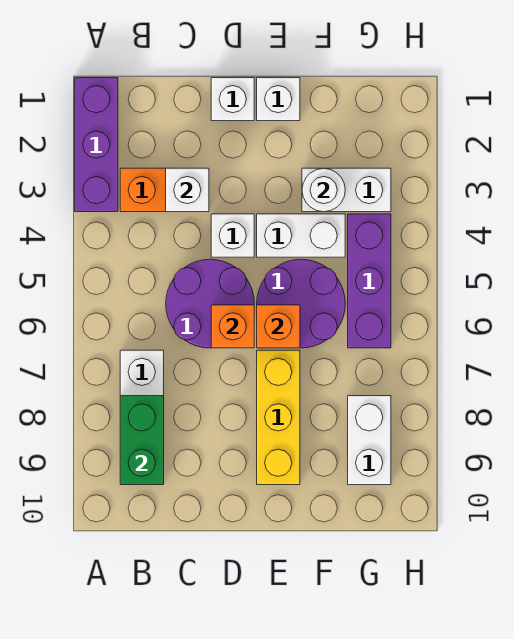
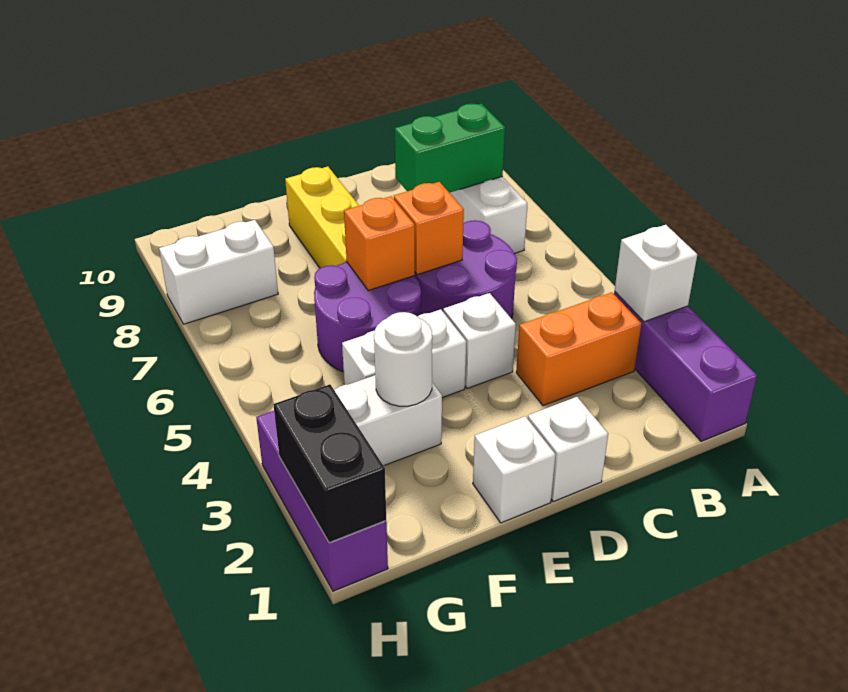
green 1x2 brick [120,396,164,485] -> green 1x2 brick turned to [395,104,505,193]
white 1x1 brick [166,168,209,212] -> white 1x1 brick moved to [615,225,697,322]
purple 1x3 brick [348,214,391,348] -> purple 1x3 brick moved to [256,411,388,591]
white 1x2 brick [348,396,391,485] -> white 1x2 brick turned to [159,220,278,324]
none -> black 1x2 brick [273,384,386,543]

